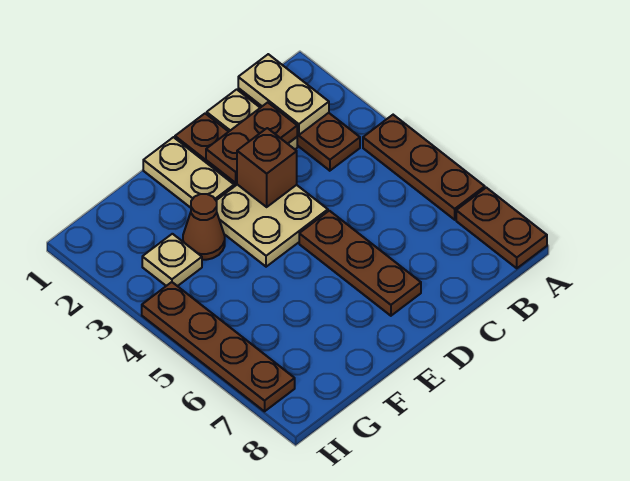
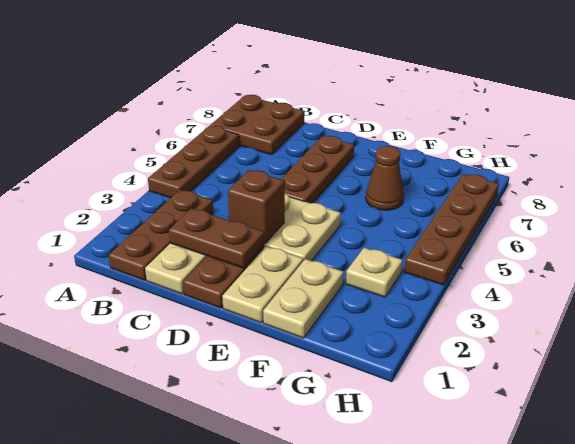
brown 1x2 plate [456,188,547,268] -> brown 2x2 plate [210,95,305,155]
tan 1x2 plate [238,54,329,135] -> tan 1x2 plate moved to [263,259,344,338]
brown 1x1 cone [183,194,225,260] -> brown 1x1 cone moved to [366,146,404,210]

